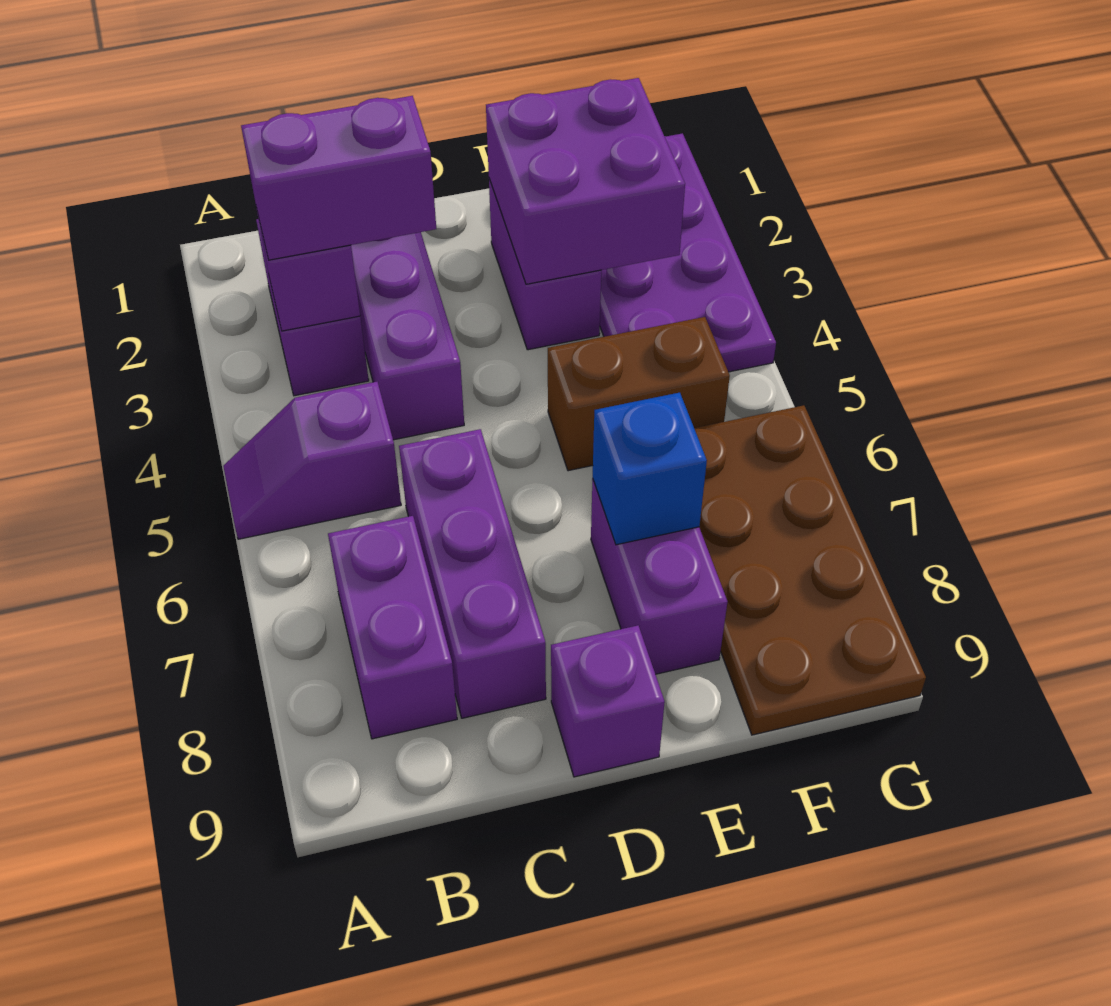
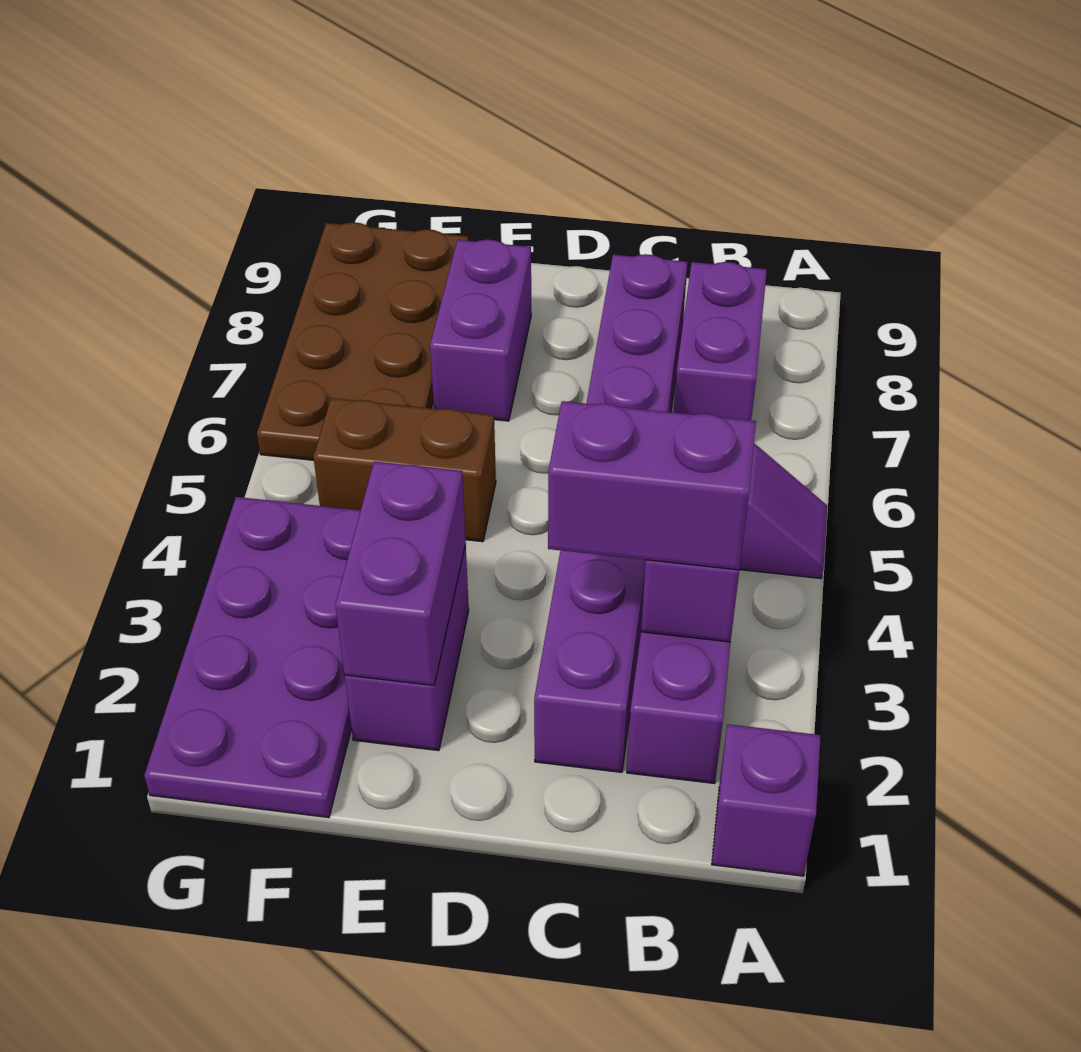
purple 1x1 brick [551,625,665,777] -> purple 1x1 brick moved to [712,724,821,876]
purple 2x2 brick [486,78,685,284] -> purple 1x2 brick [335,461,466,685]
blue 1x1 brick [593,393,707,545] -> none

